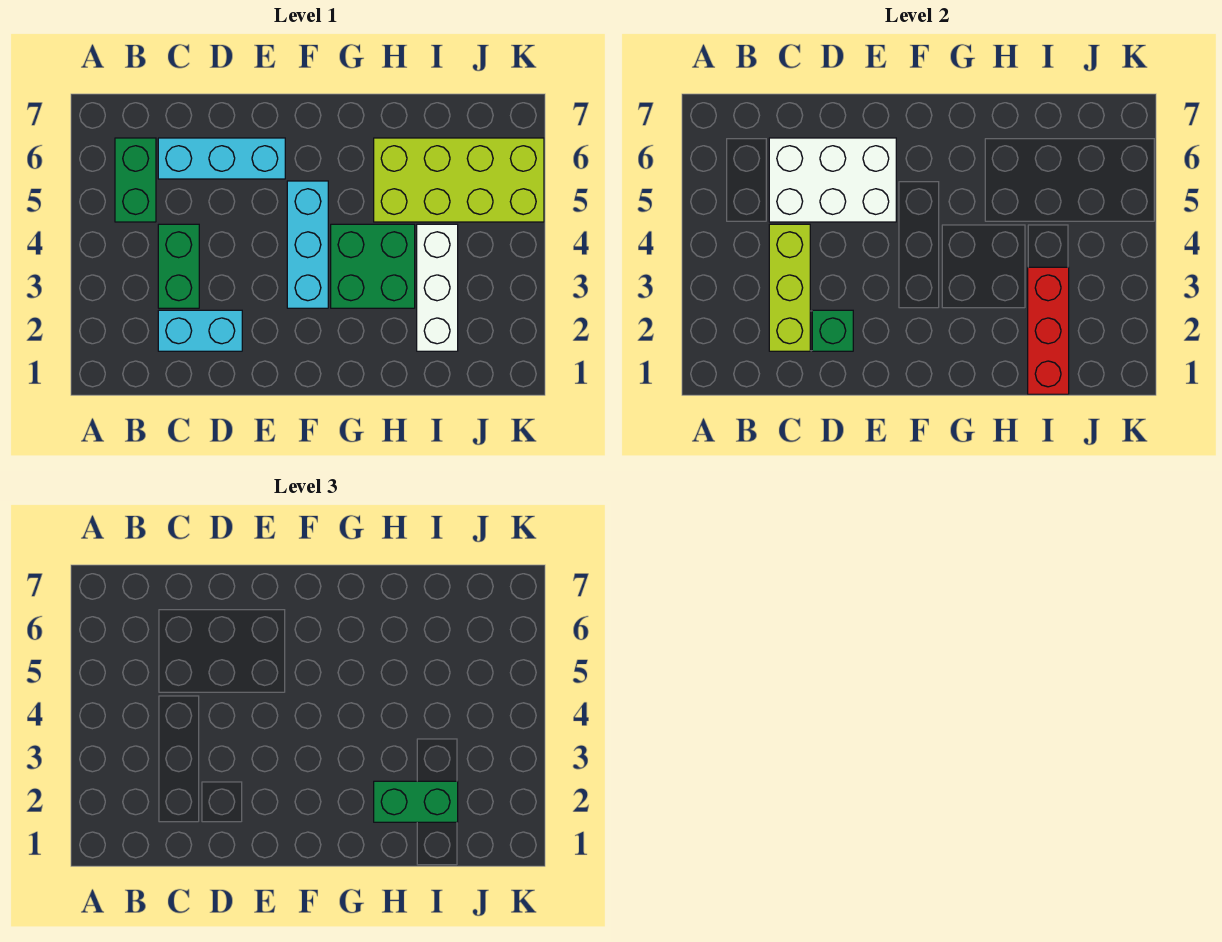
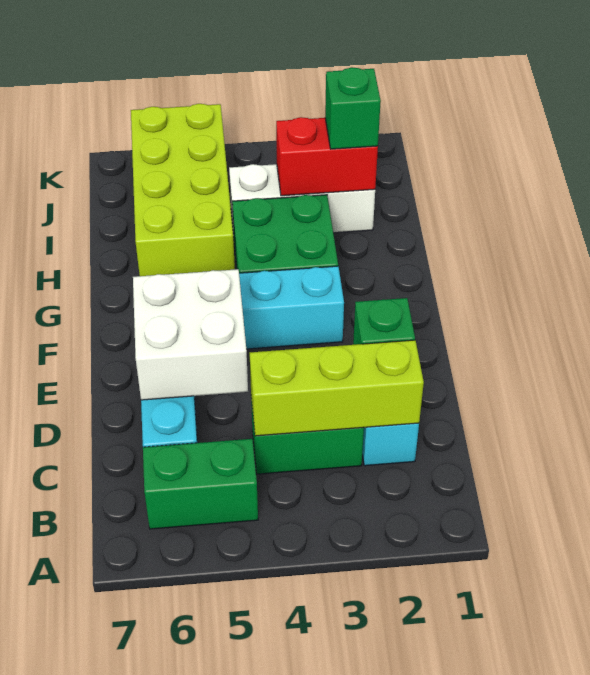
white 2x3 brick [769,138,896,222] -> white 2x2 brick [133,269,248,400]
green 1x2 brick [374,781,458,822] -> green 1x1 brick [325,67,381,149]
red 1x3 brick [1028,267,1069,394] -> red 1x2 brick [276,117,378,196]

